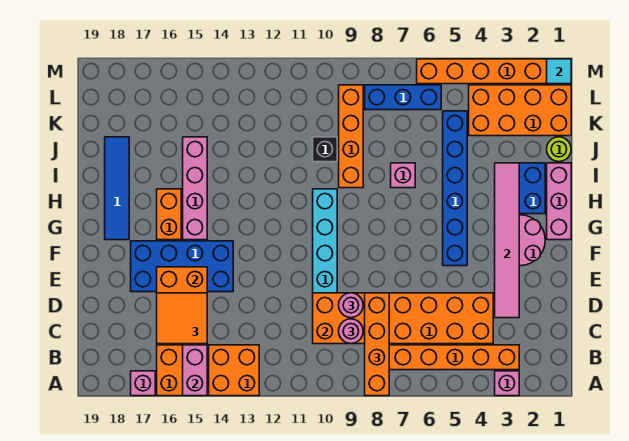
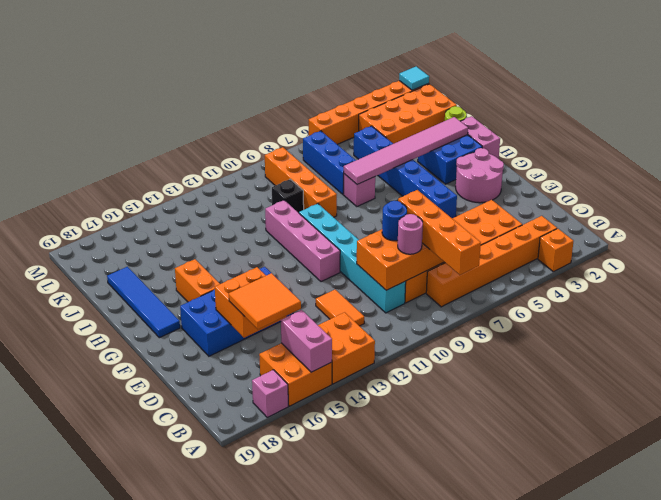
pink 1x1 brick [495,371,519,396] -> orange 1x1 brick [538,229,573,272]
none -> orange 1x2 tile [316,290,364,326]
pink 1x6 tile [495,163,519,318] -> pink 1x6 tile turned to [344,117,468,184]
pink 1x1 round brick [339,293,363,318] -> blue 1x1 round brick [382,201,407,241]
pink 1x3 brick [547,163,571,240] -> pink 1x2 brick [461,116,500,159]
pink 1x4 brick [183,137,207,240] -> pink 1x4 brick moved to [265,200,340,282]
blue 1x3 brick [365,85,441,110] -> blue 1x3 brick turned to [303,131,356,194]

